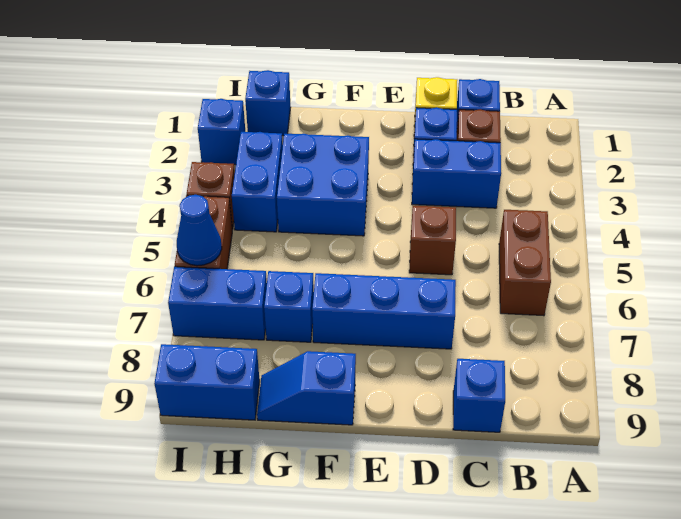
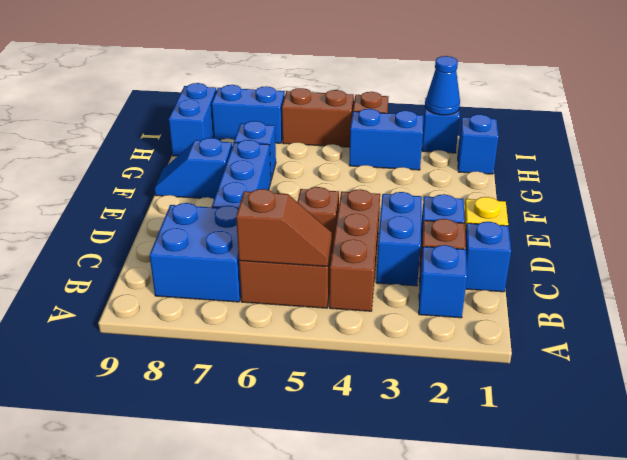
none -> brown 1x3 brick [329,189,380,311]
none -> brown 1x2 slope [236,189,332,266]
blue 1x1 brick [453,359,505,432] -> blue 1x1 brick moved to [419,245,467,318]
blue 2x2 brick [277,133,369,236] -> blue 2x2 brick moved to [150,203,241,302]
blue 1x2 slope [257,351,356,425] -> blue 1x2 slope turned to [154,138,232,199]
blue 1x2 brick [168,267,267,340] -> blue 1x2 brick turned to [212,85,285,143]
blue 1x1 cone [177,195,222,266] -> blue 1x1 cone moved to [425,56,460,115]

